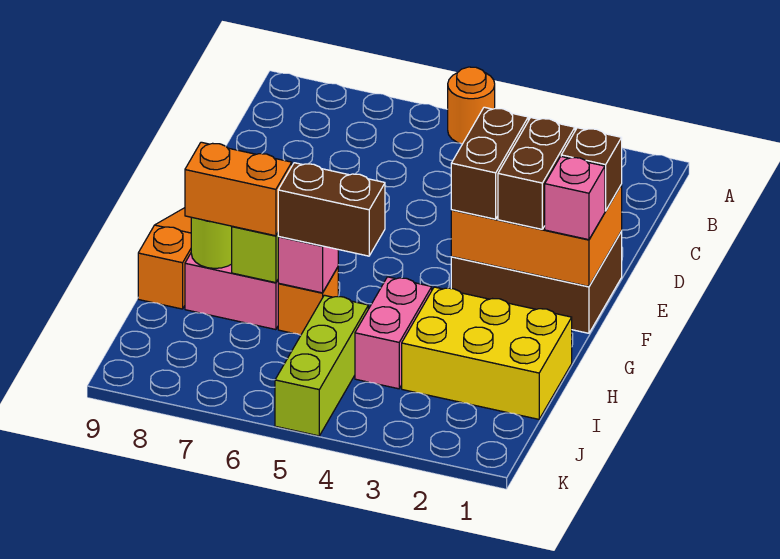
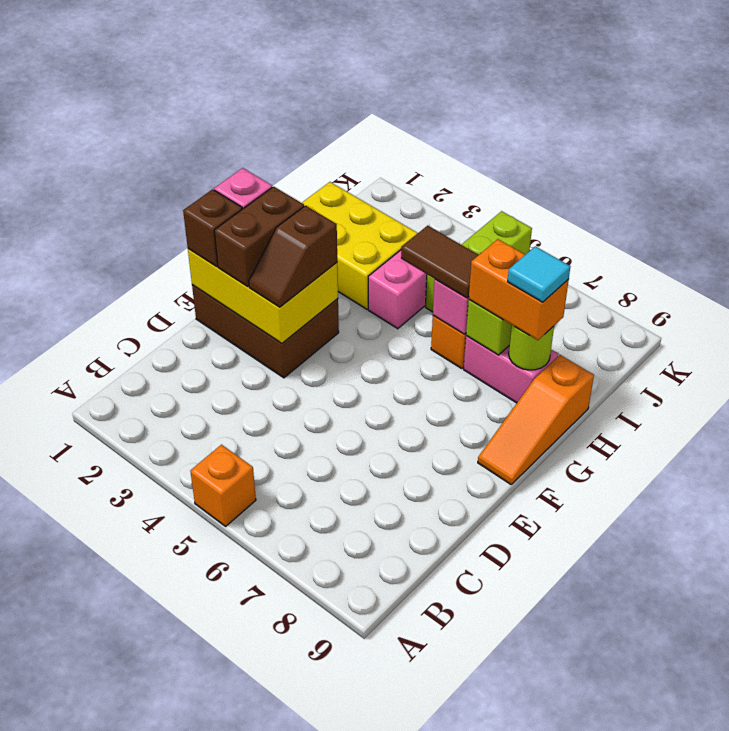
orange 1x1 round brick [448,67,495,144] -> orange 1x1 brick [190,445,256,526]
orange 2x3 brick [451,185,622,286] -> yellow 2x3 brick [188,249,338,344]
brown 1x2 brick [451,107,528,219] -> brown 1x2 slope [249,206,337,307]
brown 1x2 brick [278,163,385,256] -> brown 1x2 tile [401,226,478,298]
none -> cyan 1x1 tile [508,246,570,302]

